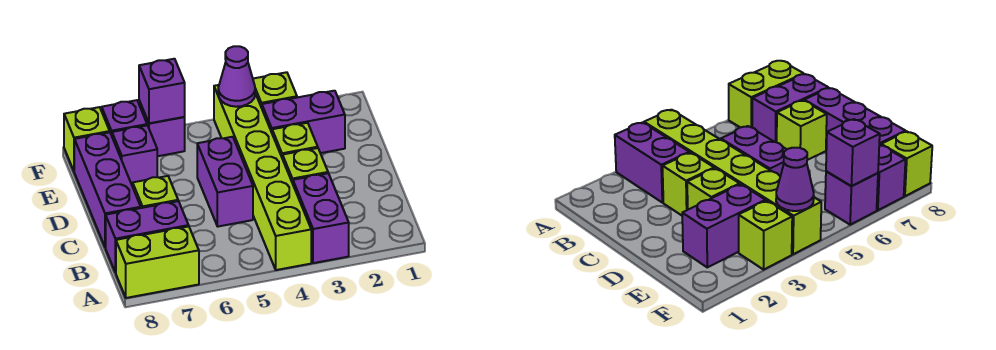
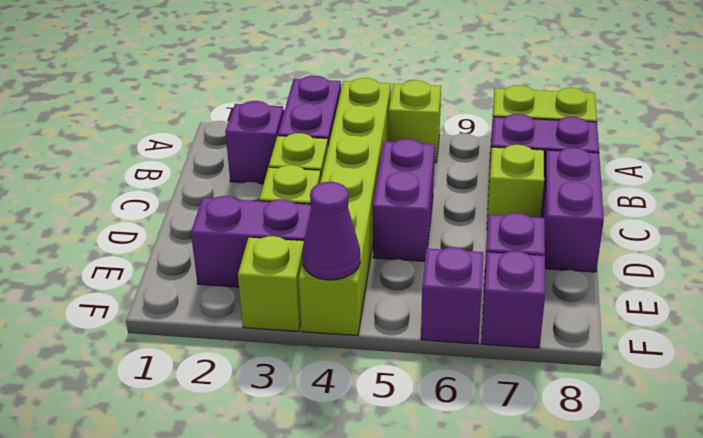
purple 1x3 brick [74,132,141,248] -> purple 1x2 brick [541,148,604,272]
purple 1x1 brick [139,59,185,123] -> purple 1x1 brick moved to [225,101,284,184]
lime 1x1 brick [64,107,110,171] -> lime 1x1 brick moved to [389,80,441,163]

